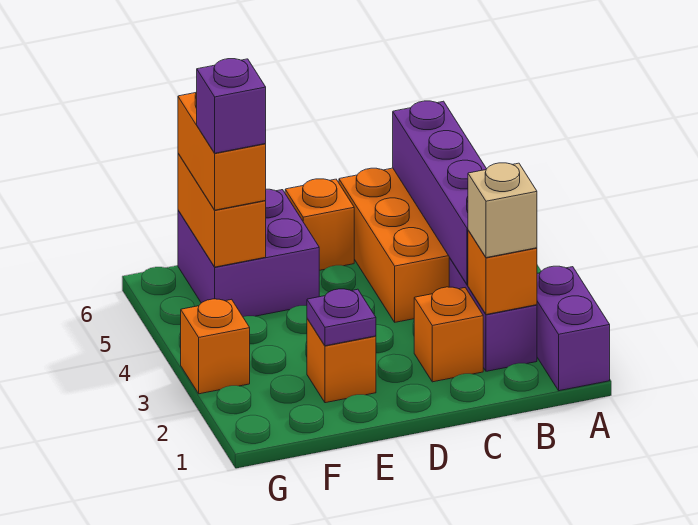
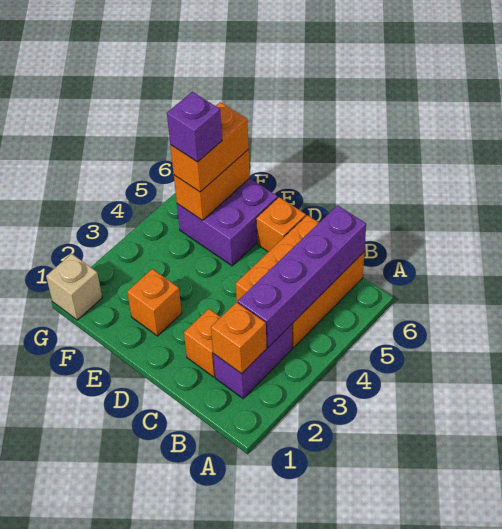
purple 1x2 brick [537,266,610,391] -> none
tan 1x1 brick [468,163,537,258] -> tan 1x1 brick moved to [46,254,102,320]
purple 1x1 plate [307,289,376,346] -> none
orange 1x1 brick [181,299,250,394] -> none

